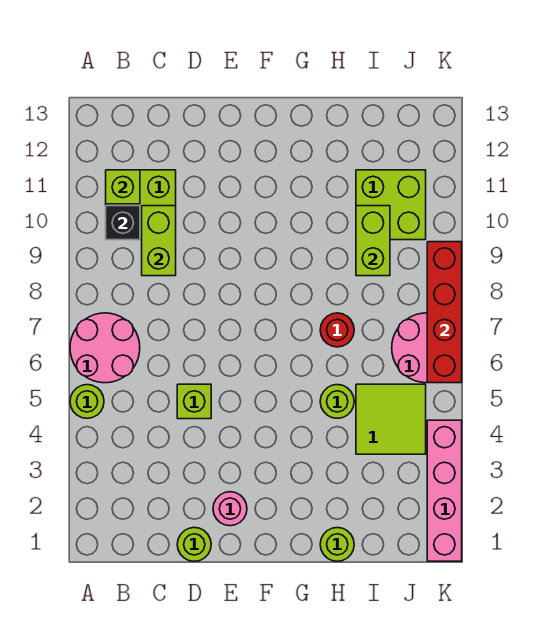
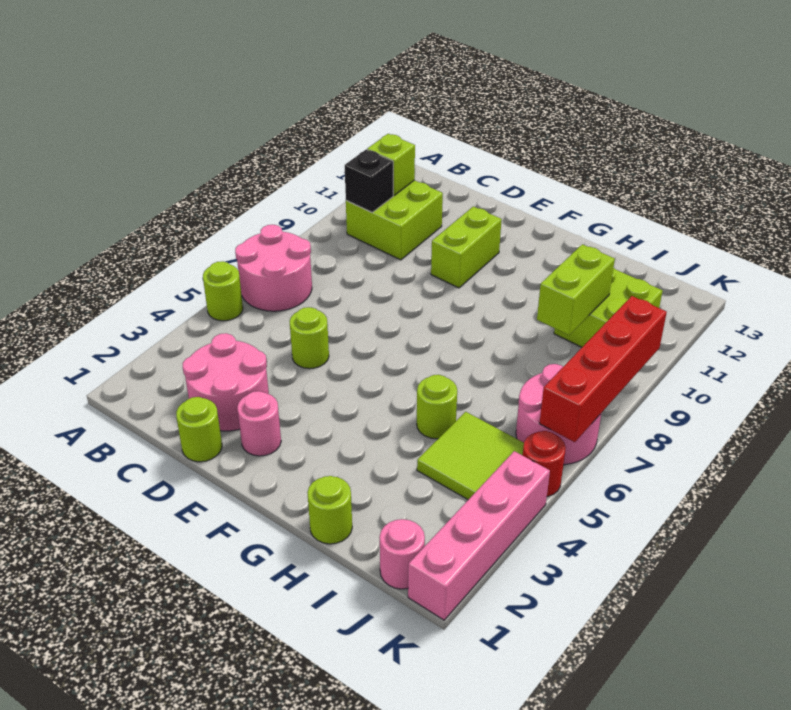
none -> pink 2x2 round brick [183,333,269,431]
lime 1x2 brick [142,206,176,276] -> lime 1x2 brick moved to [431,206,502,288]
lime 1x1 brick [177,384,211,419] -> lime 1x1 round brick [290,307,329,369]
red 1x1 round brick [320,313,354,347] -> red 1x1 round brick moved to [523,431,566,497]
none -> pink 1x1 round brick [380,519,425,589]

